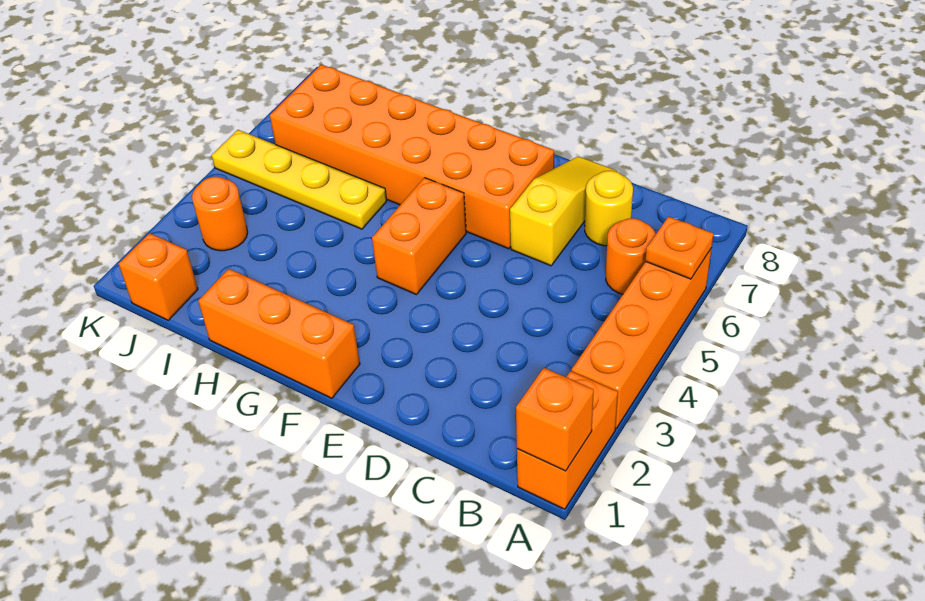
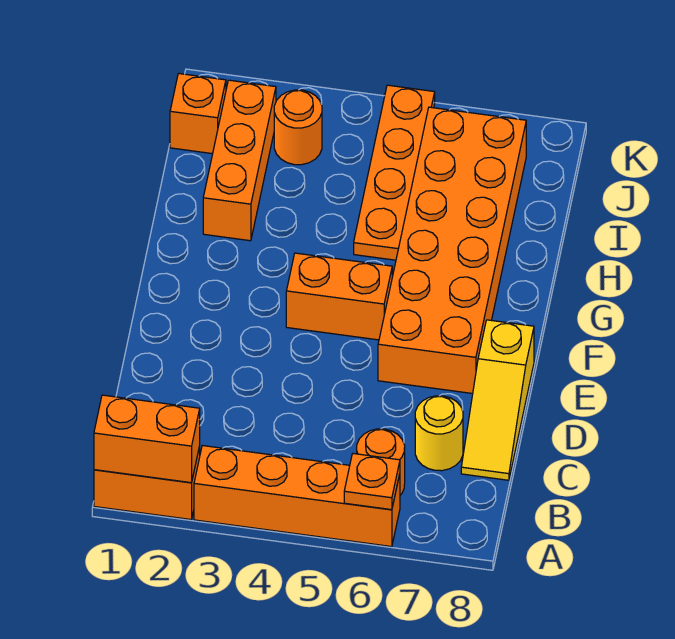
orange 1x1 brick [516,368,594,471] -> orange 1x2 brick [94,395,200,483]
yellow 1x3 slope [510,156,617,266] -> yellow 1x3 slope turned to [461,320,534,480]
orange 1x3 brick [198,269,360,398] -> orange 1x3 brick moved to [203,80,276,241]
yellow 1x4 plate [212,130,387,229] -> orange 1x4 plate [354,85,435,260]

